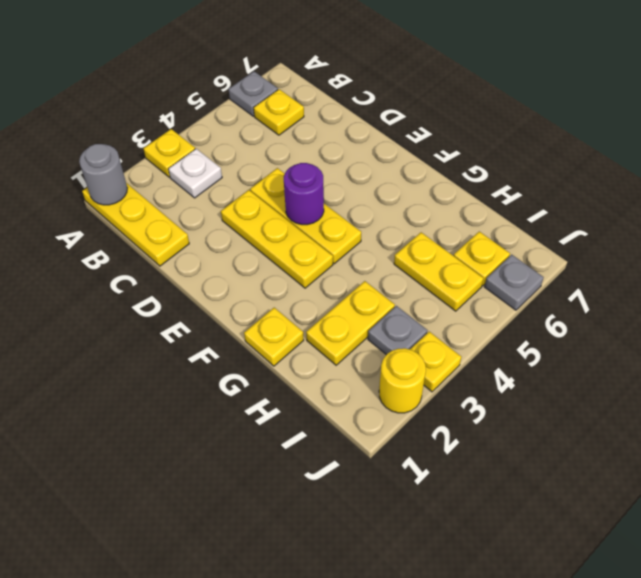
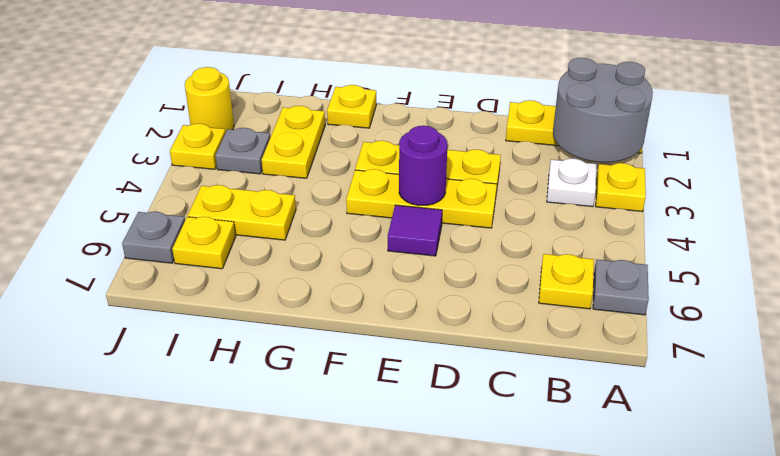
grey 1x1 round brick [79,144,127,205] -> grey 2x2 round brick [553,58,653,162]
none -> purple 1x1 tile [388,205,442,256]

